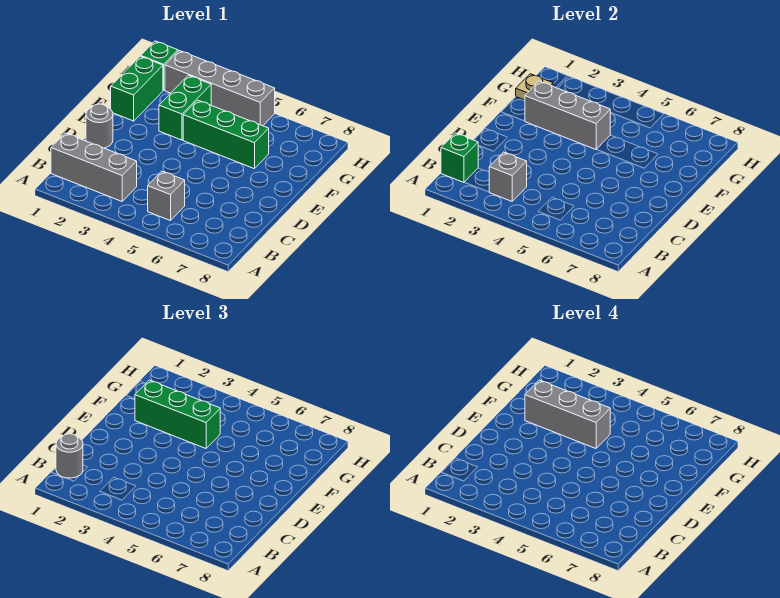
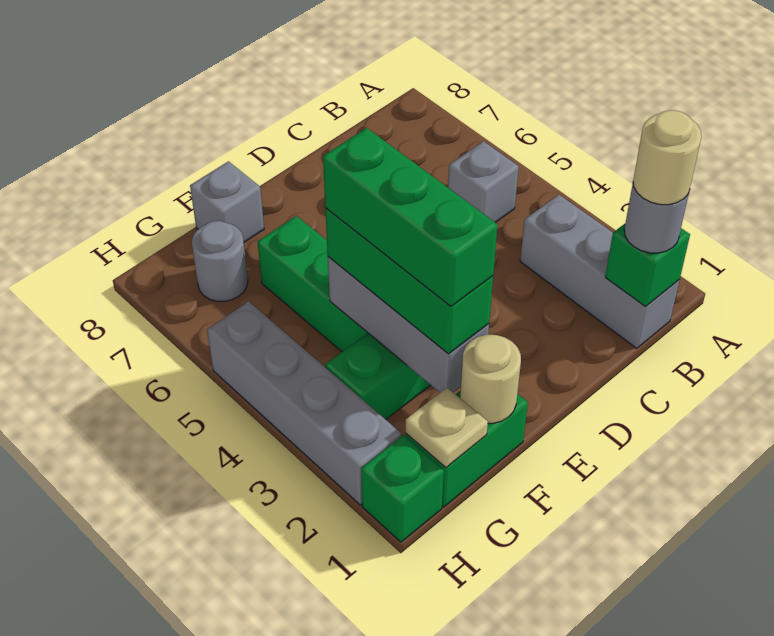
none -> tan 1x1 round brick [633,110,702,205]
grey 1x1 brick [489,152,527,201] -> grey 1x1 brick moved to [190,161,264,242]
grey 1x1 round brick [86,104,113,148] -> grey 1x1 round brick moved to [192,221,248,301]
none -> tan 1x1 round brick [460,335,521,423]
grey 1x3 brick [525,380,610,448] -> green 1x3 brick [323,128,498,306]

